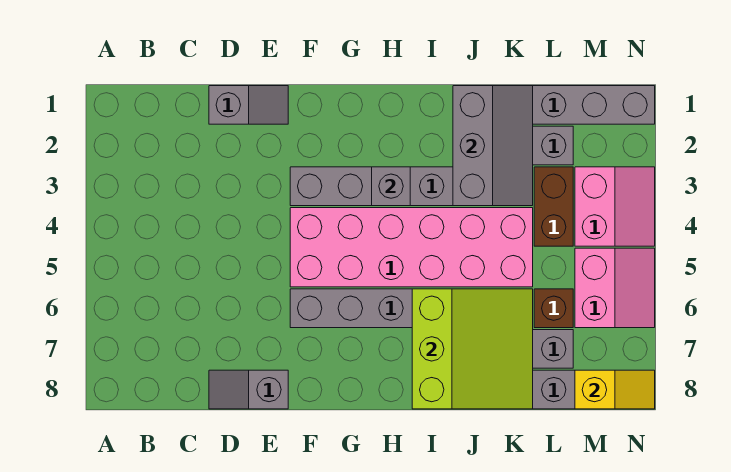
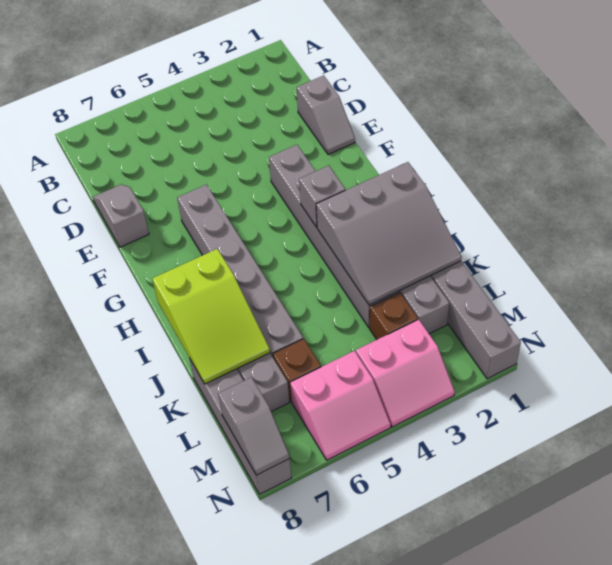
pink 2x6 brick [290,208,533,287] -> none
lime 3x3 slope [412,289,533,409] -> lime 2x3 slope [152,249,270,384]
grey 2x3 slope [453,86,533,206] -> grey 3x3 slope [316,162,462,305]
brown 1x2 brick [534,167,573,246] -> brown 1x1 brick [370,292,418,340]
yellow 1x2 slope [575,370,655,409] -> grey 1x2 slope [218,377,290,475]

